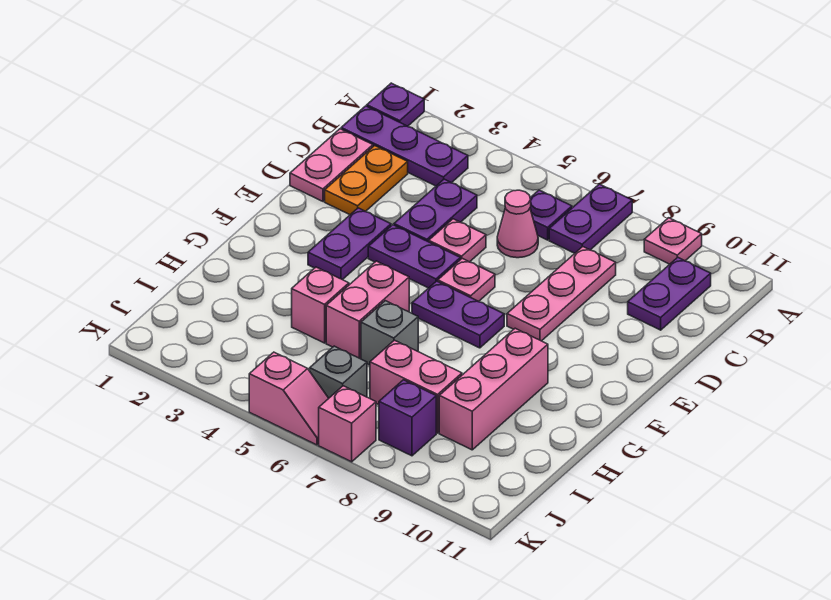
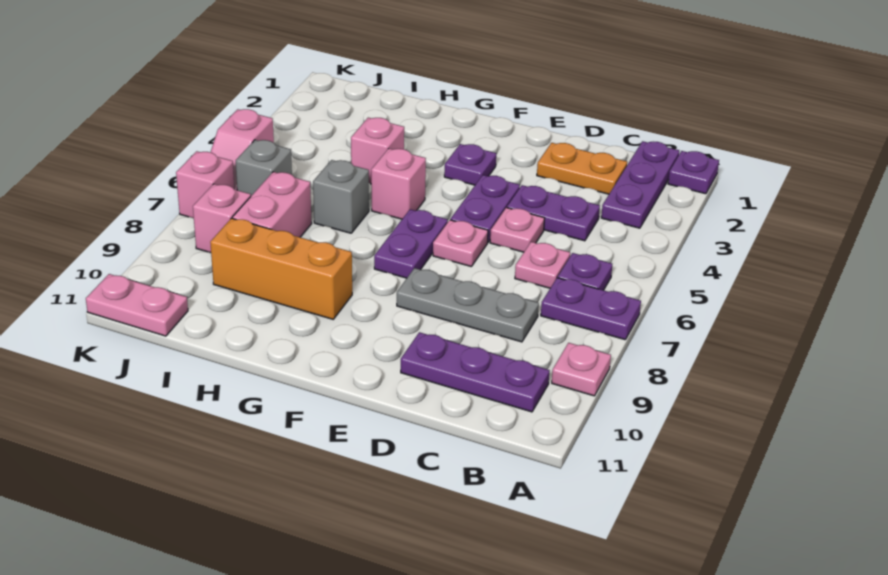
purple 1x2 plate [628,257,711,330] -> purple 1x3 plate [401,332,550,412]
pink 1x2 plate [290,129,373,201] -> pink 1x2 plate moved to [86,274,188,336]
pink 1x1 cone [497,190,538,258] -> pink 1x1 plate [515,242,570,288]
pink 1x3 plate [507,247,616,341] -> grey 1x3 plate [397,268,539,342]
purple 1x2 plate [308,208,391,280] -> purple 1x1 plate [444,144,496,185]
pink 1x2 brick [326,261,409,359] -> pink 1x1 brick [371,149,426,219]
pink 1x3 brick [439,328,548,450] -> orange 1x3 brick [210,218,352,319]
purple 1x1 brick [379,380,436,456] -> pink 1x1 brick [193,184,251,253]

